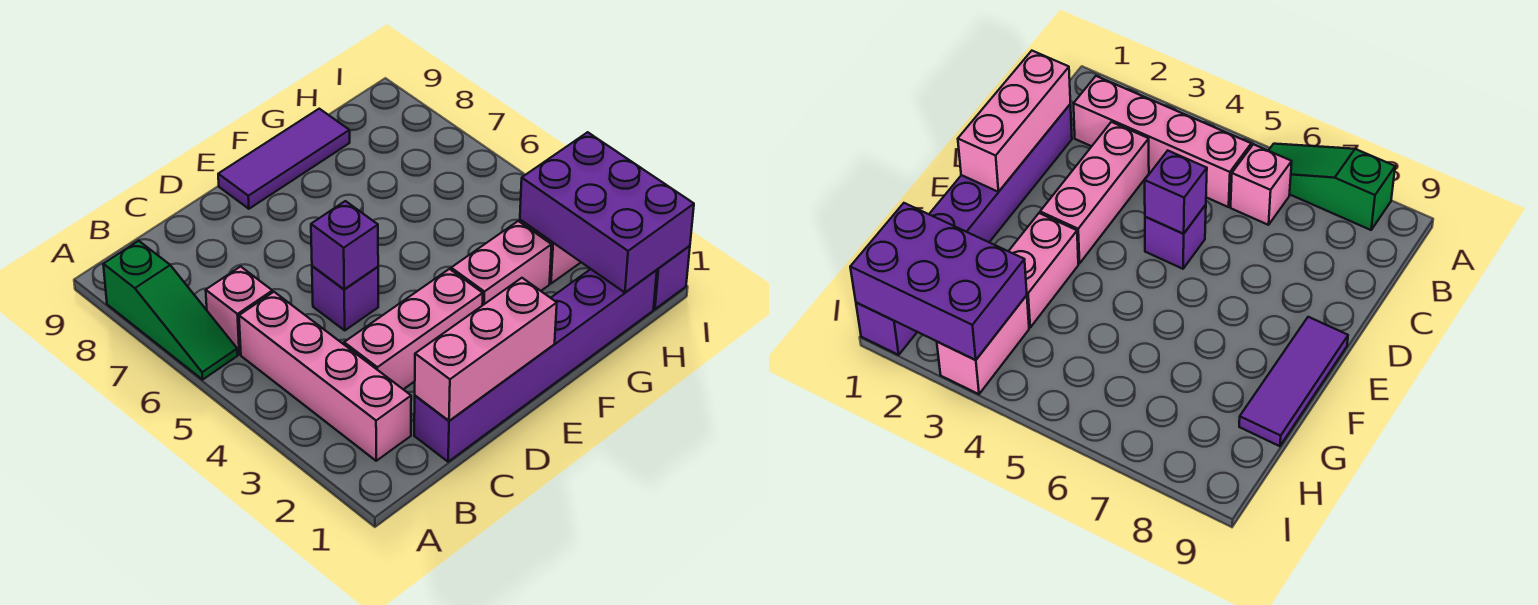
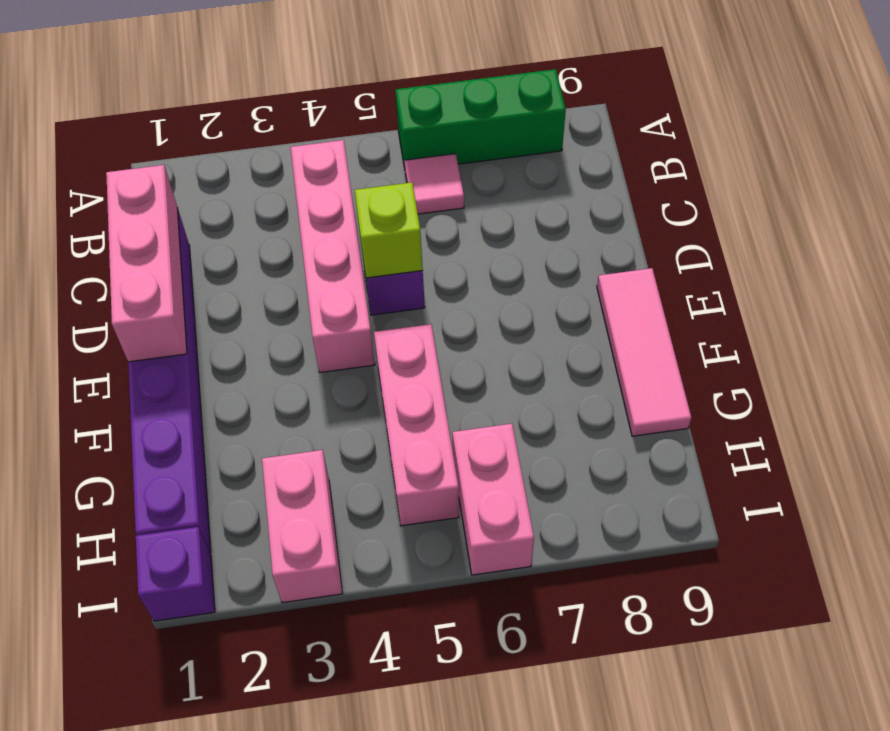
green 1x3 slope [103,241,238,380] -> green 1x3 brick [395,69,566,168]
pink 1x4 brick [239,292,411,461] -> pink 1x4 brick turned to [290,140,375,373]
pink 1x1 brick [206,267,272,354] -> pink 1x1 tile [404,154,464,214]
pink 1x3 brick [344,269,483,389] -> pink 1x3 brick moved to [374,324,459,526]
purple 1x1 brick [311,201,378,289] -> lime 1x1 brick [355,182,423,278]
purple 1x3 tile [218,109,350,209] -> pink 1x3 tile [597,268,691,436]
pink 1x2 brick [451,221,552,305] -> pink 1x2 brick moved to [452,424,534,575]
purple 2x3 brick [520,132,694,293] -> none

